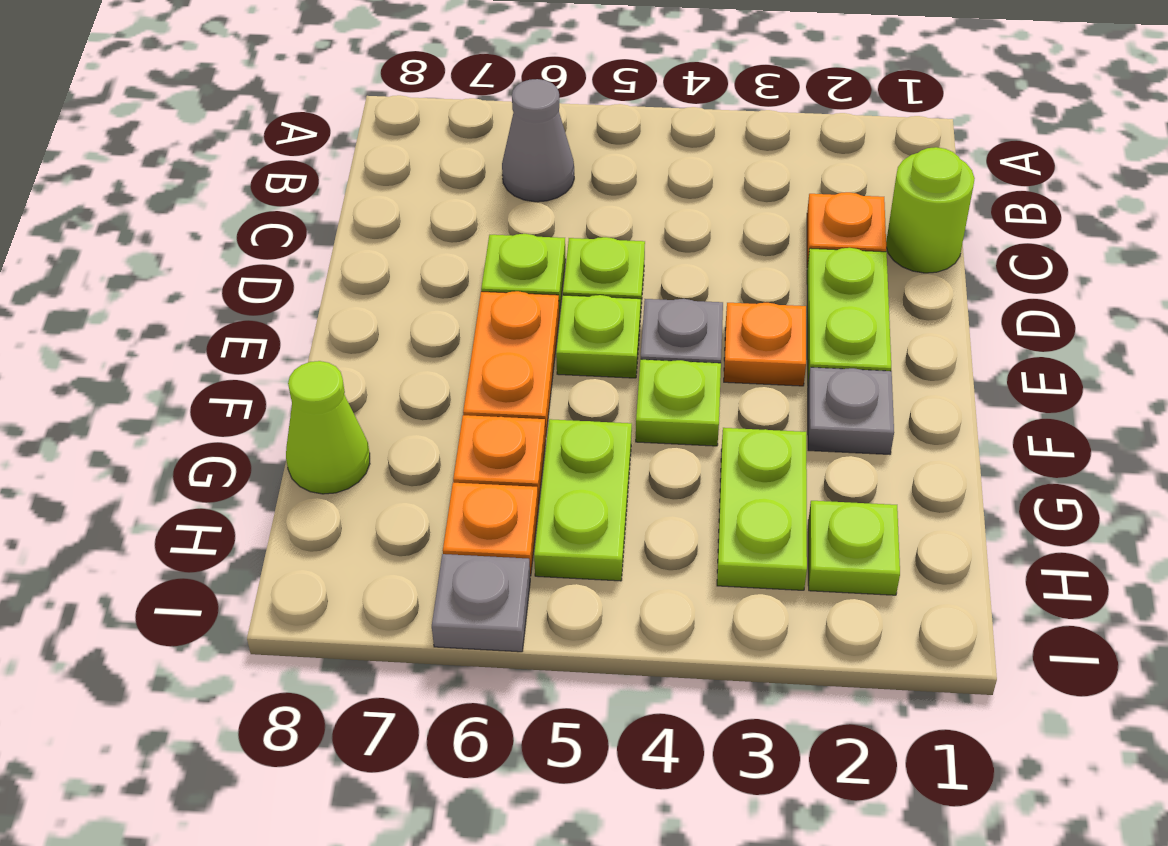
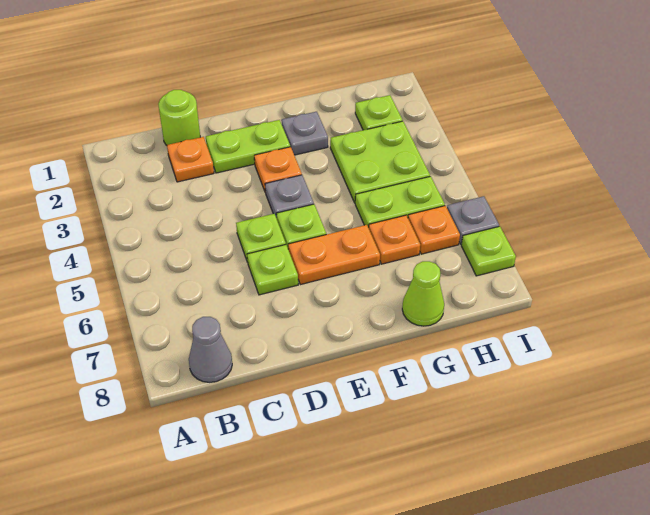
grey 1x1 cone [502,79,574,202] -> grey 1x1 cone moved to [189,317,232,382]
lime 1x1 plate [636,359,721,446] -> lime 1x1 plate moved to [461,226,516,276]
lime 1x2 plate [717,428,807,590] -> lime 2x2 plate [330,121,430,203]

